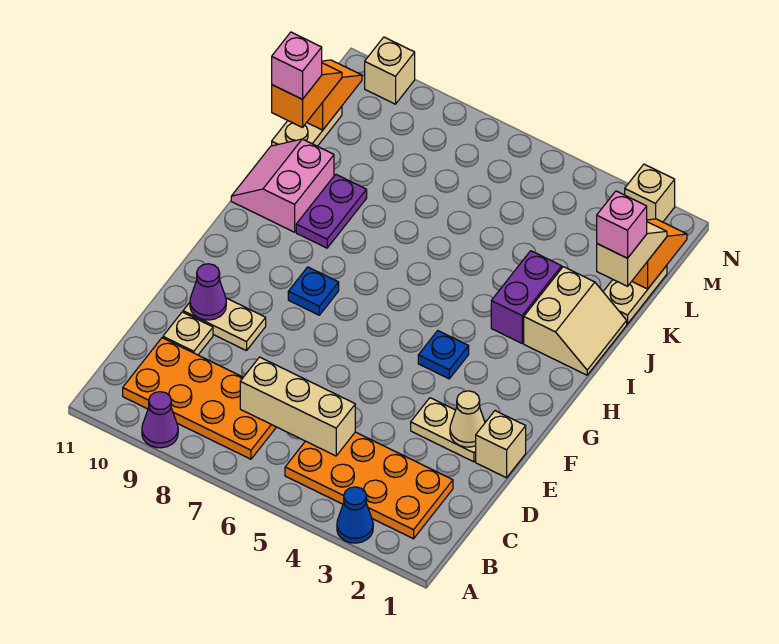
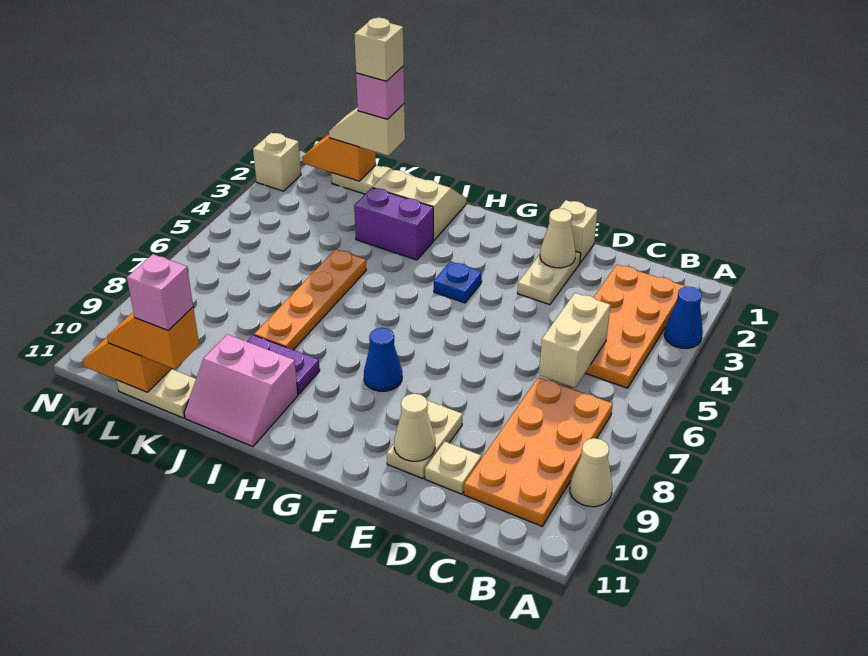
purple 1x1 cone [142,392,178,448] -> tan 1x1 cone [570,438,613,507]
tan 1x3 brick [240,357,355,456] -> tan 1x2 brick [539,293,610,388]
purple 1x1 cone [190,264,226,320] -> tan 1x1 cone [394,394,435,461]
blue 1x1 plate [288,267,339,315] -> blue 1x1 cone [364,328,402,391]
none -> orange 1x4 plate [254,249,366,350]
tan 1x1 brick [365,37,415,104] -> tan 1x1 brick moved to [354,18,404,81]

